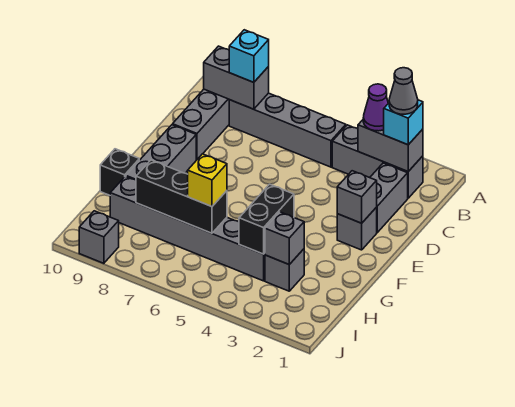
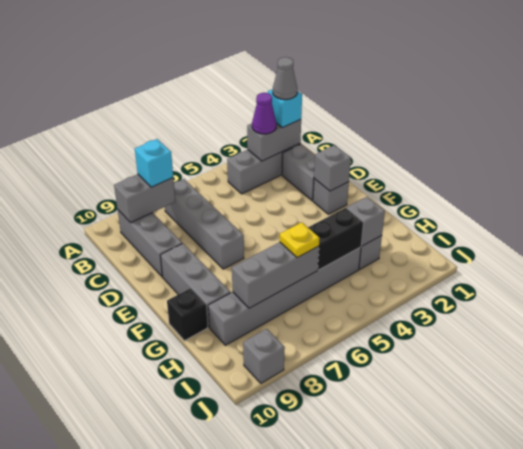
grey 1x4 brick [229,93,346,167] -> grey 1x4 brick turned to [165,179,244,269]
black 1x2 brick [239,184,294,254] -> black 1x2 brick turned to [308,208,364,270]
black 1x3 brick [136,160,227,233] -> grey 1x3 brick [232,242,319,308]
yellow 1x1 brick [188,154,227,207] -> yellow 1x1 plate [280,222,320,258]

